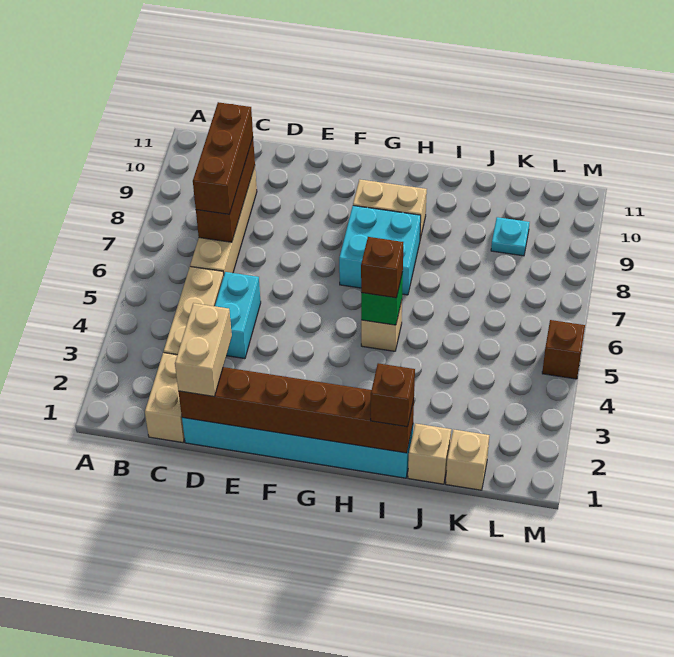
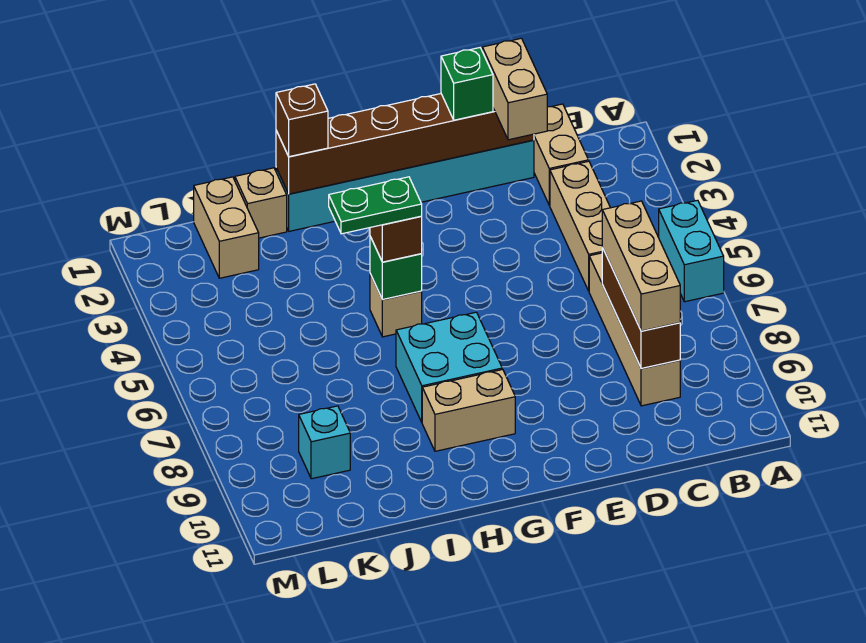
brown 1x3 brick [193,102,253,214] -> tan 1x3 brick [602,201,680,331]
cyan 1x2 brick [215,272,261,359] -> cyan 1x2 brick moved to [659,200,724,302]
none -> green 1x1 brick [441,48,493,120]
none -> green 1x2 plate [329,177,422,234]
tan 1x1 brick [446,429,489,490] -> tan 1x2 brick [194,177,259,278]
cyan 1x1 plate [491,217,530,256] -> cyan 1x1 brick [299,406,350,479]
brown 1x1 brick [542,320,585,379] -> none

